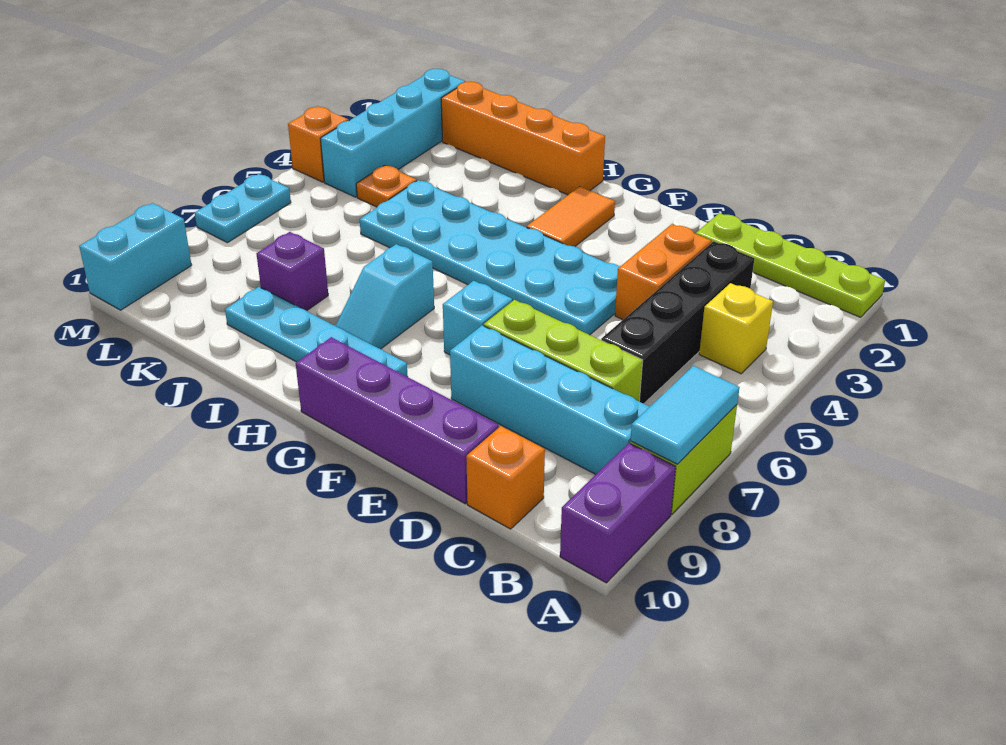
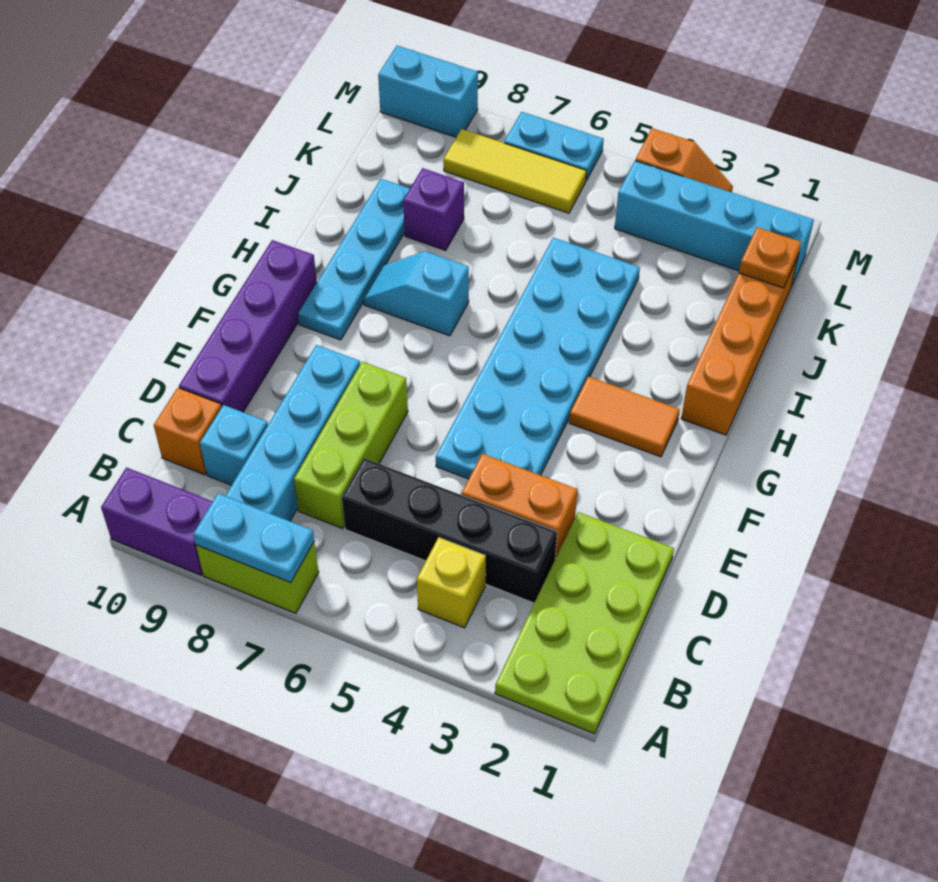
lime 1x4 plate [696,213,885,317] -> lime 2x4 plate [495,512,674,734]
cyan 1x2 tile [630,366,740,464] -> cyan 1x2 plate [193,493,314,582]
cyan 1x1 brick [443,281,512,355] -> cyan 1x1 brick moved to [200,405,268,485]
orange 1x1 plate [356,165,417,207] -> orange 1x1 plate moved to [739,227,801,288]
none -> yellow 1x3 tile [443,129,587,213]

